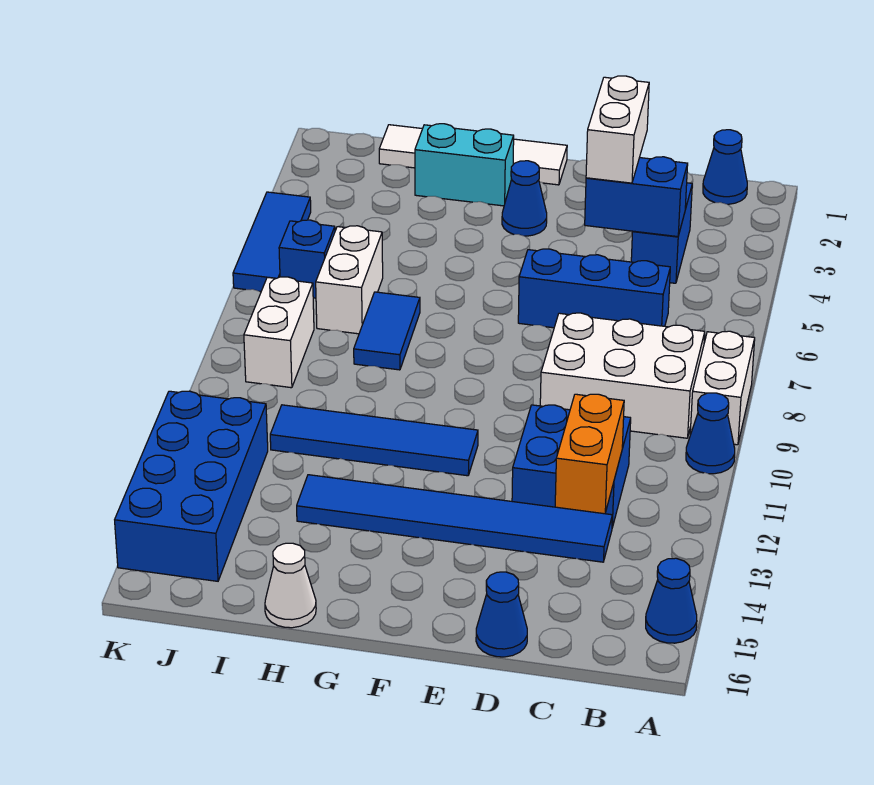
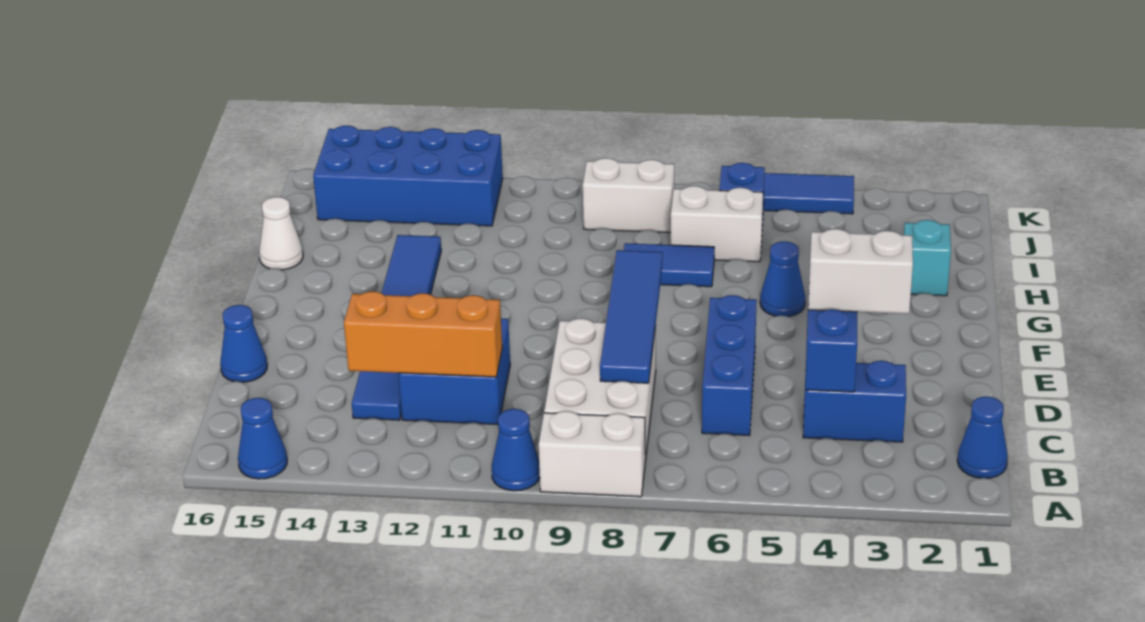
orange 1x2 brick [555,394,624,514] -> orange 1x3 brick [344,291,502,377]
white 1x4 tile [379,125,567,185] -> none
blue 1x1 cone [502,161,547,236] -> blue 1x1 cone moved to [760,242,805,317]
blue 1x4 tile [270,405,478,476] -> blue 1x4 tile moved to [600,250,662,383]
cyan 1x2 brick [415,124,514,206] -> cyan 1x1 brick [904,220,951,296]

